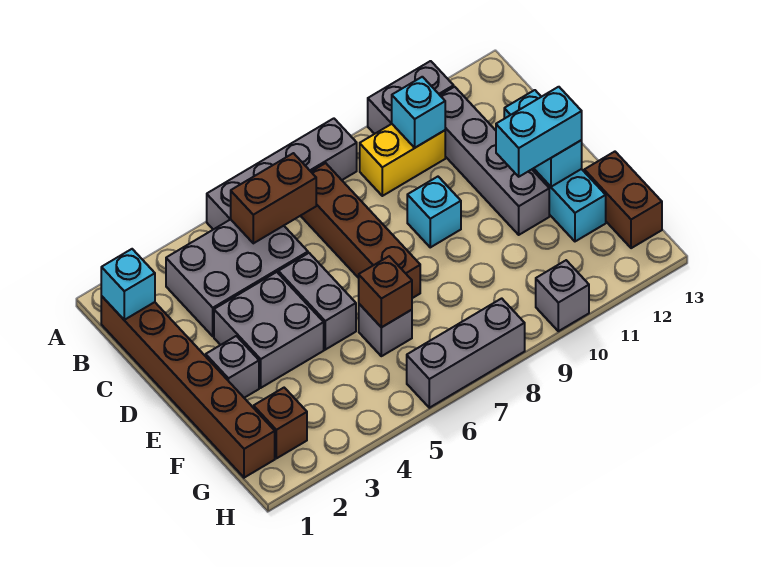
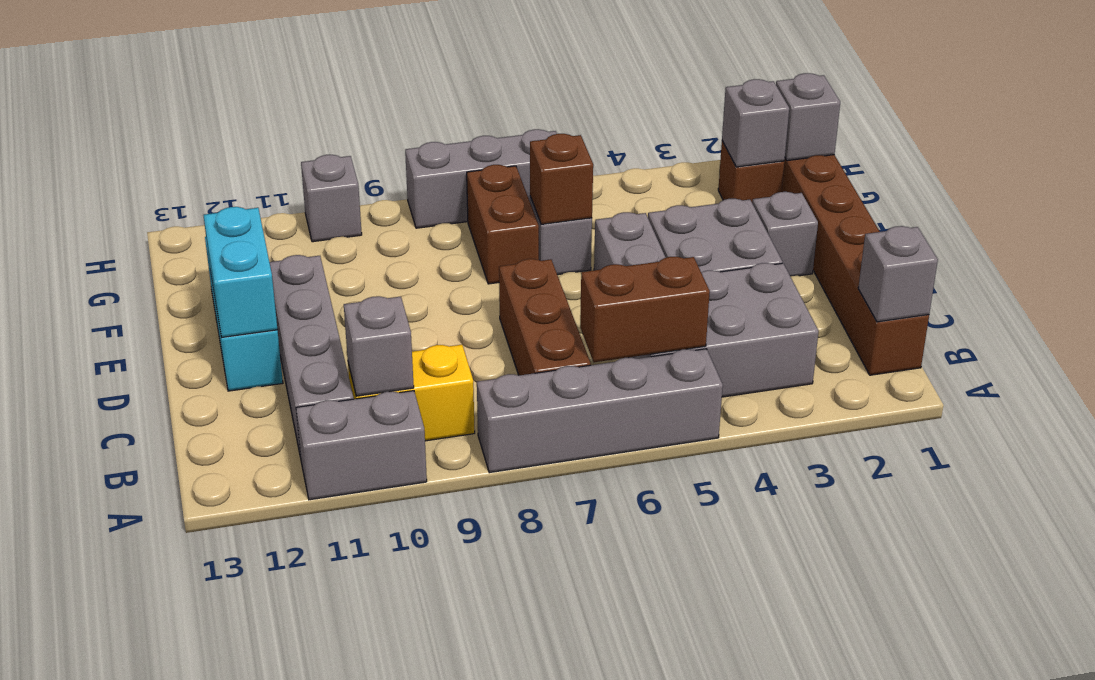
cyan 1x1 brick [101,249,155,320] -> grey 1x1 brick [858,226,938,322]
brown 1x4 brick [301,163,420,298] -> brown 1x3 brick [499,259,591,376]
cyan 1x1 brick [392,77,445,148] -> grey 1x1 brick [344,296,414,396]
cyan 1x1 brick [407,177,461,247] -> none
cyan 1x2 brick [496,87,582,177] -> none
brown 1x2 brick [584,152,662,248] -> brown 1x2 brick moved to [467,165,539,284]
none -> grey 1x1 brick [776,73,840,161]
none -> grey 1x1 brick [722,79,789,167]

